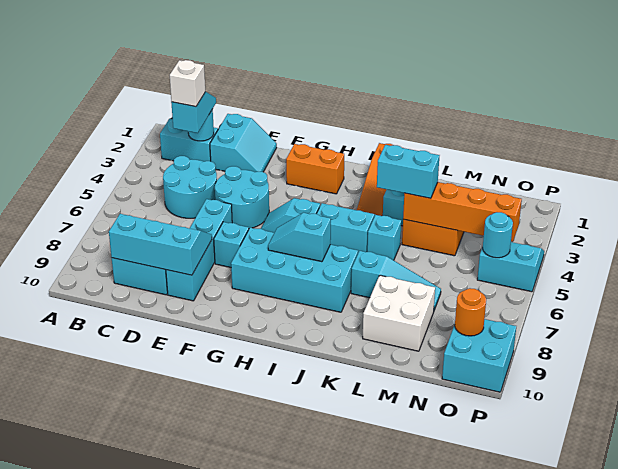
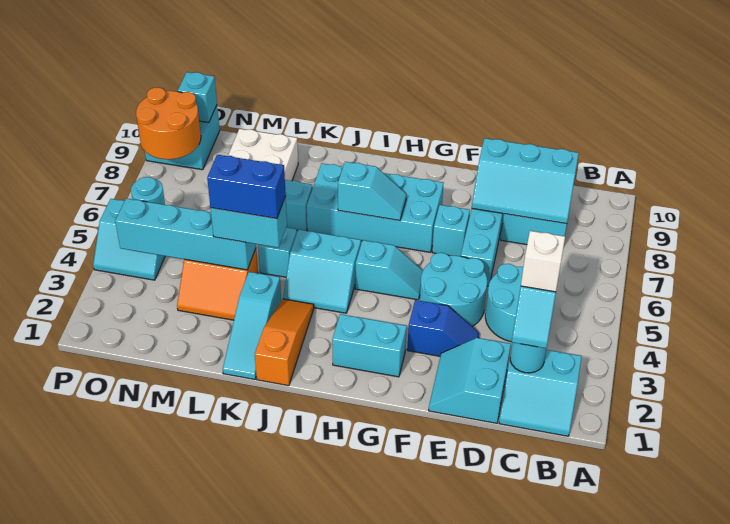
none -> blue 1x2 slope [407,300,479,356]
orange 1x2 brick [286,144,344,194] -> cyan 1x2 brick [332,314,407,377]
none -> blue 1x2 brick [207,155,286,219]
orange 1x4 brick [403,182,522,242] -> cyan 1x4 brick [115,198,256,270]
orange 1x1 round brick [455,288,486,336] -> orange 2x2 round brick [136,88,201,159]
none -> cyan 1x1 brick [178,72,217,123]

